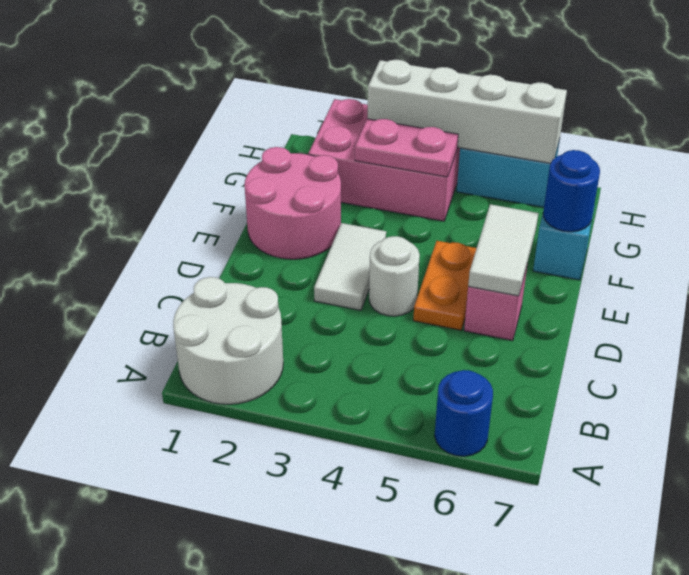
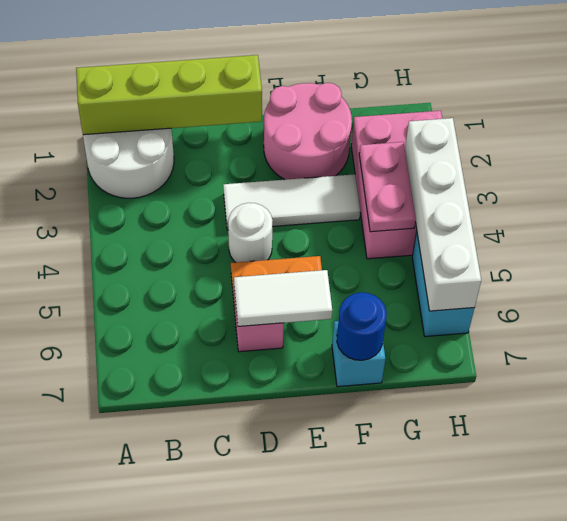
none -> lime 1x4 brick [76,55,262,135]
blue 1x1 round brick [435,370,493,456] -> none
white 1x2 tile [314,223,386,310] -> white 1x3 tile [223,174,360,230]

